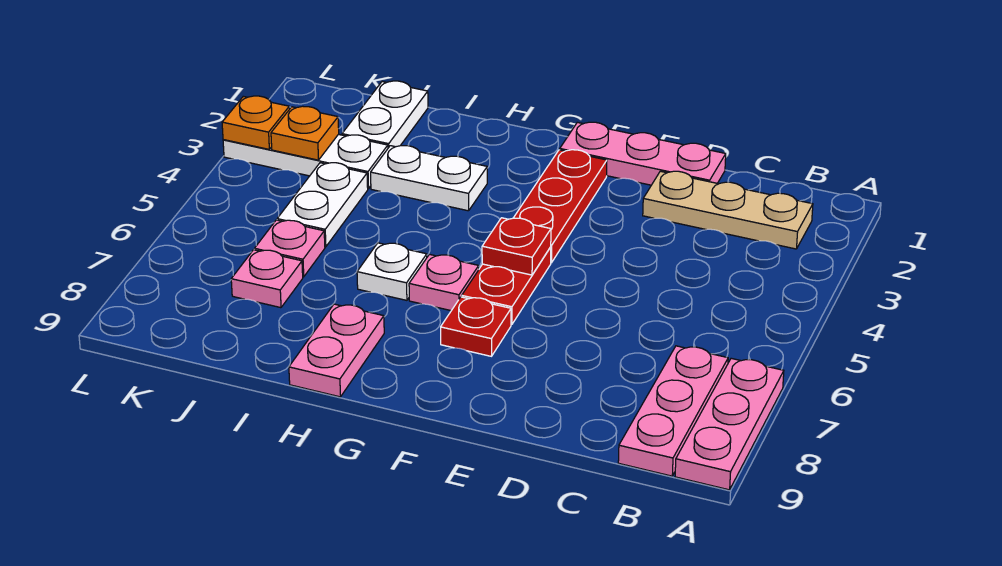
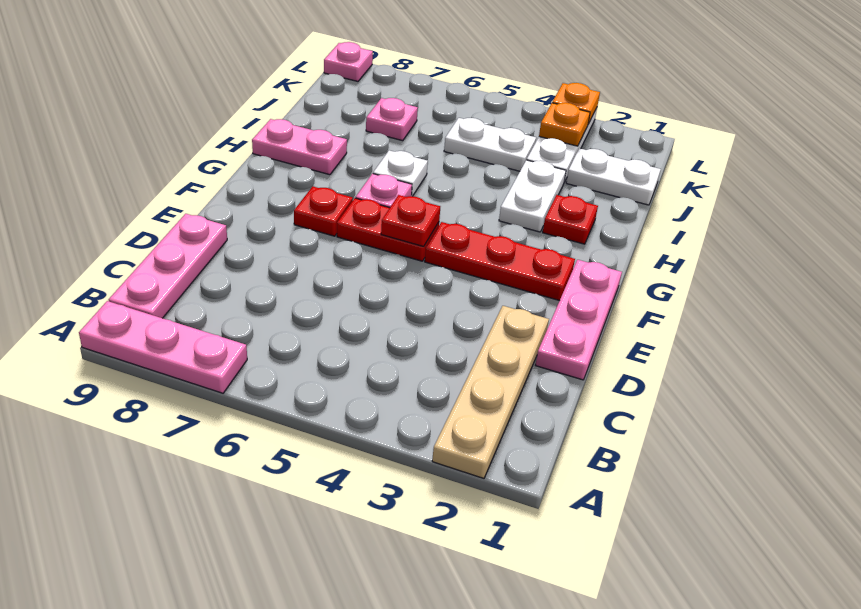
tan 1x3 plate [643,171,813,249] -> tan 1x4 plate [432,306,549,478]
pink 1x3 plate [618,346,728,476] -> pink 1x3 plate turned to [109,214,227,318]
none -> red 1x1 plate [543,195,598,244]
pink 1x1 plate [255,220,325,277] -> pink 1x1 plate moved to [324,42,373,81]

